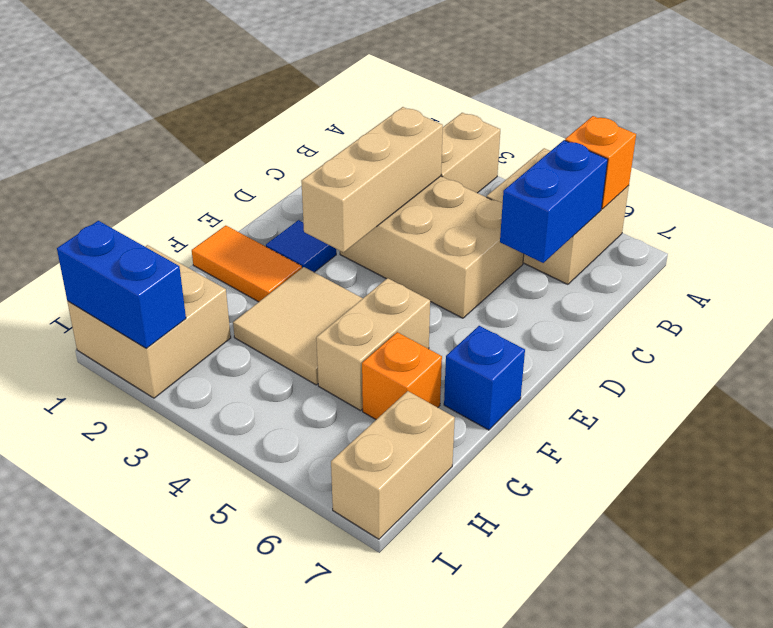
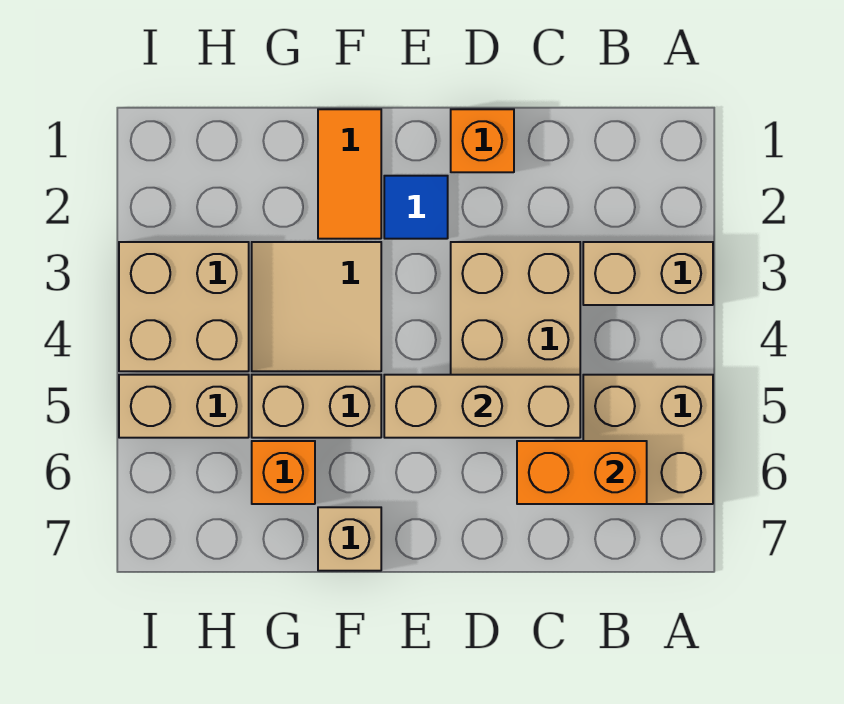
orange 1x1 brick [565,116,636,209] -> orange 1x1 brick moved to [451,109,514,172]
blue 1x2 brick [500,140,608,263] -> orange 1x2 brick [517,441,647,504]
tan 1x3 brick [301,107,443,252] -> tan 1x3 brick moved to [384,375,580,438]
blue 1x1 brick [444,326,525,430] -> tan 1x1 brick [318,507,381,571]
tan 2x2 brick [67,245,231,398] -> tan 2x2 brick moved to [119,242,249,371]
tan 1x2 brick [331,391,455,539] -> tan 1x2 brick moved to [119,375,249,438]
blue 1x2 brick [57,221,186,348] -> none

